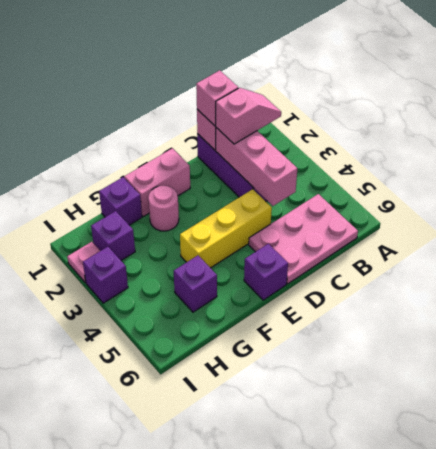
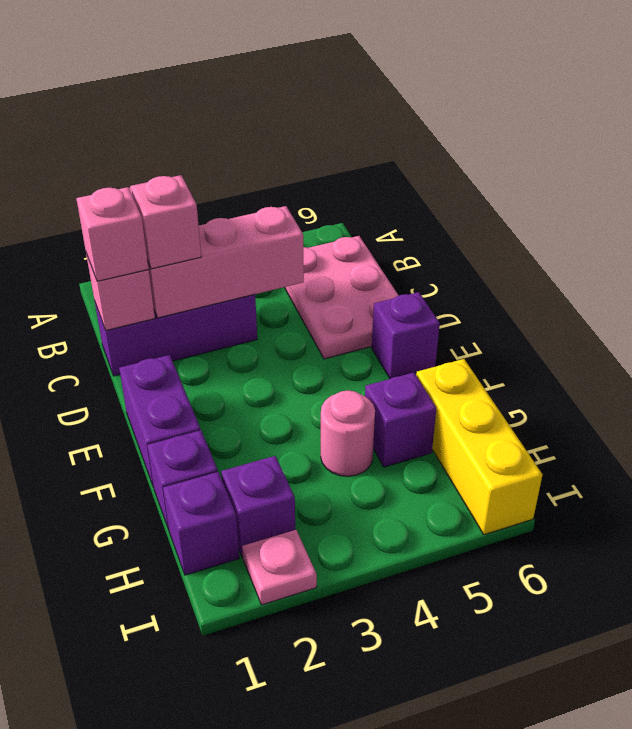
yellow 1x3 brick [180,189,272,268] -> yellow 1x3 brick moved to [416,359,542,535]
pink 1x2 brick [124,148,190,216] -> purple 1x2 brick [119,355,201,487]
pink 1x1 round brick [148,186,179,231] -> pink 1x1 round brick moved to [321,390,375,476]
purple 1x1 brick [83,247,128,303] -> purple 1x1 brick moved to [163,472,239,575]

